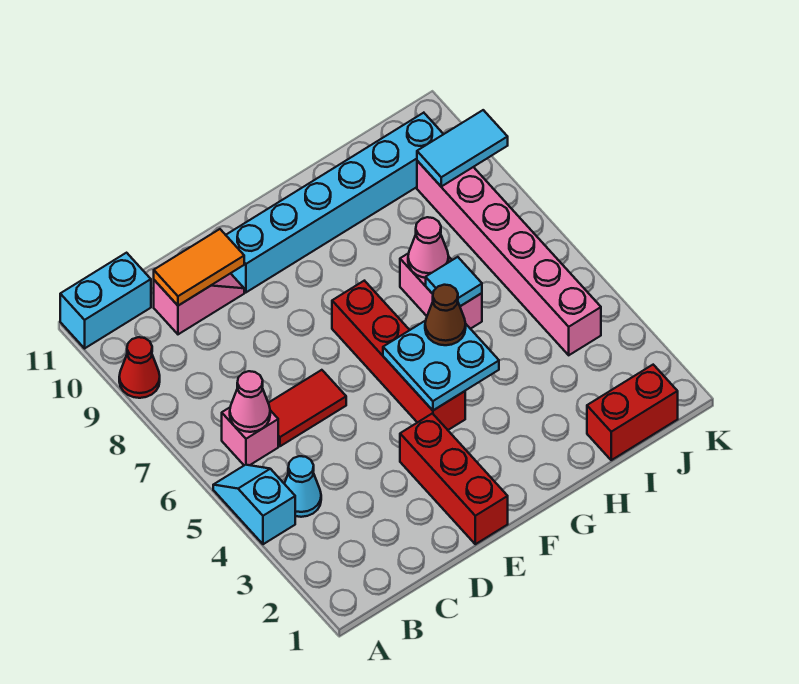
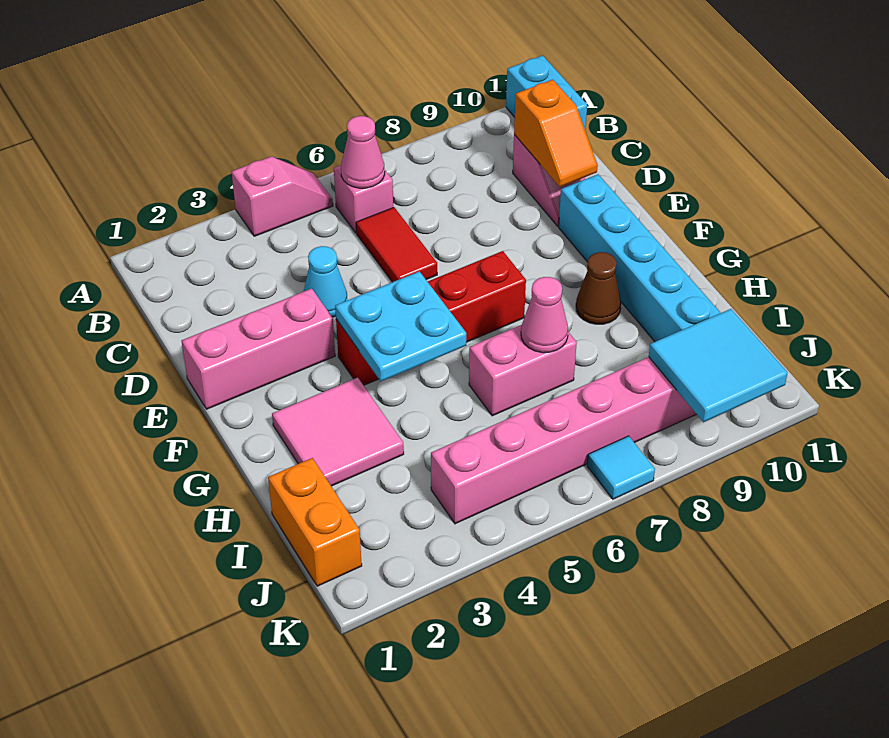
cyan 1x2 slope [213,465,295,544] -> pink 1x2 slope [232,156,333,236]
red 1x1 cone [119,337,160,398] -> none
cyan 1x1 cone [284,456,321,517] -> cyan 1x1 cone moved to [304,246,347,317]
orange 1x2 tile [154,229,244,306] -> orange 1x2 slope [514,80,598,187]
red 1x3 brick [400,413,508,544] -> pink 1x3 brick [182,288,335,409]
none -> pink 2x2 tile [272,378,404,486]
brown 1x1 cone [425,285,466,345] -> brown 1x1 cone moved to [576,252,621,324]
cyan 1x1 tile [426,257,482,306] -> cyan 1x1 tile moved to [587,436,655,499]
red 1x2 brick [587,365,678,460] -> orange 1x2 brick [268,458,362,586]
cyan 1x2 tile [417,110,508,186] -> cyan 2x2 tile [649,309,788,422]

